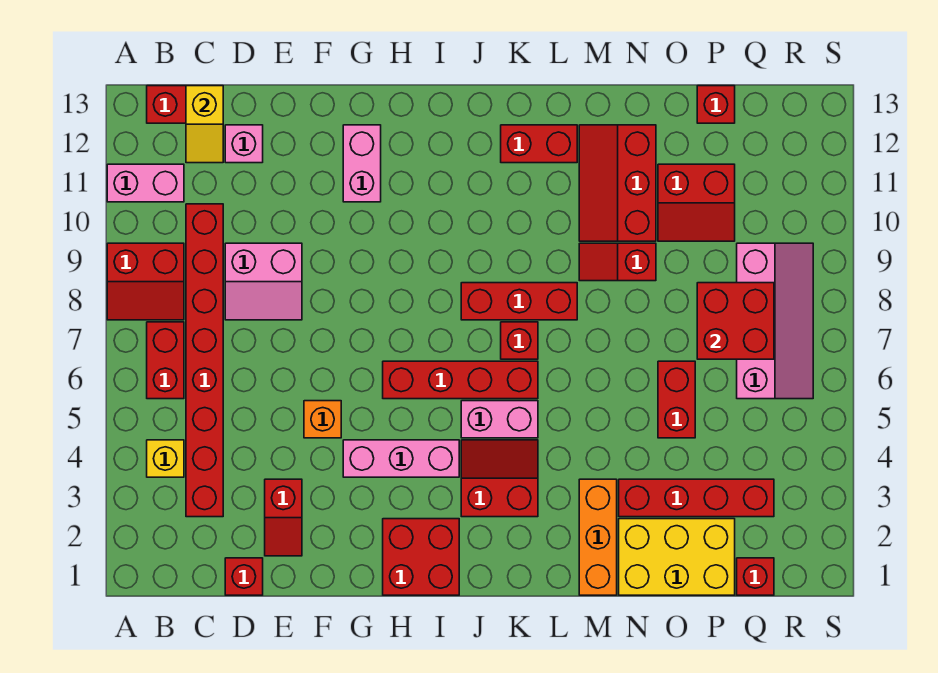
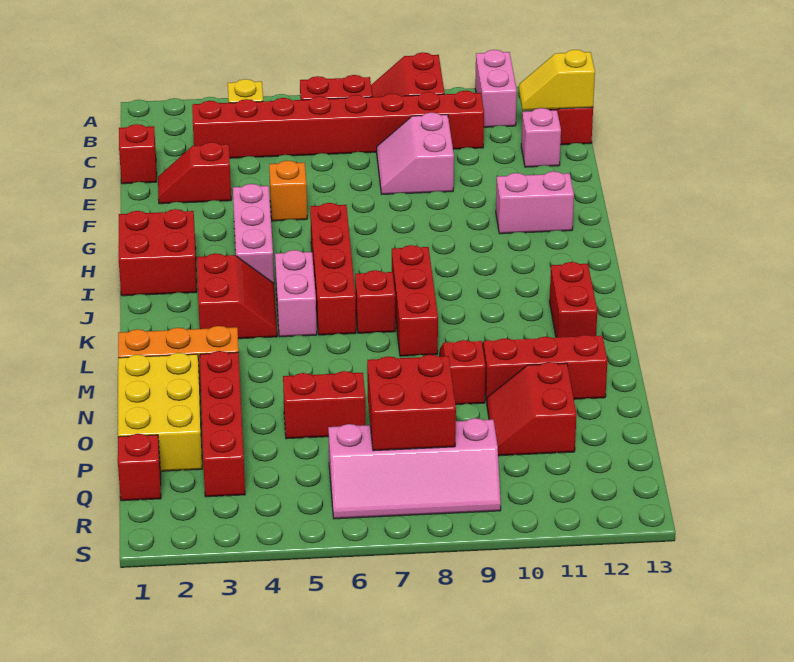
red 1x1 brick [697,86,735,123] -> none

